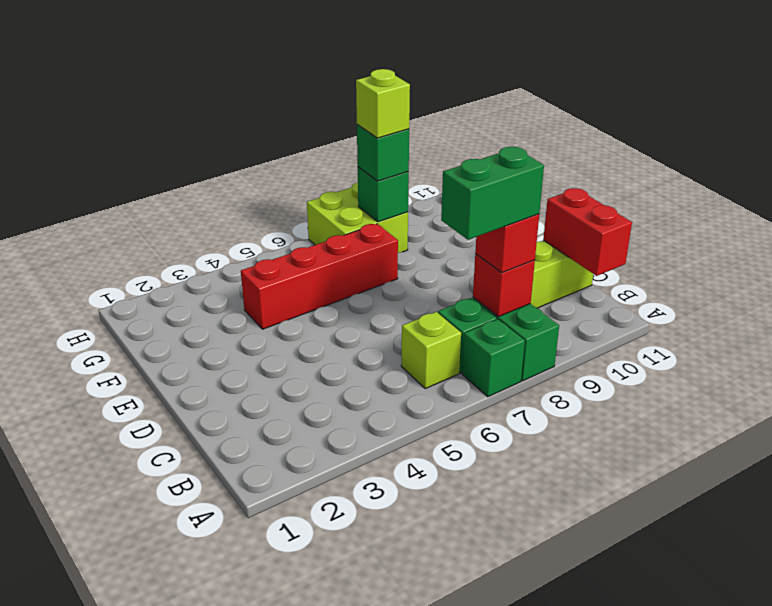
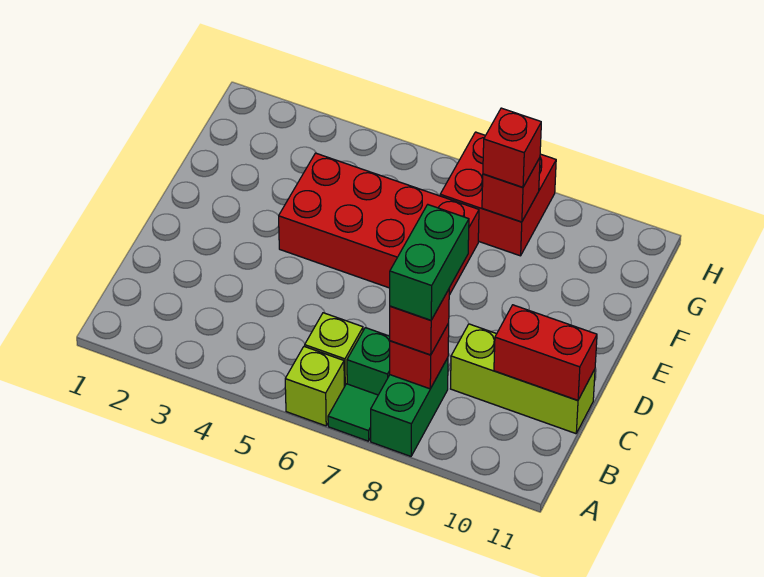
green 1x1 brick [462,319,525,397] -> green 1x1 tile [328,384,378,441]
green 1x2 brick [441,147,544,240] -> green 1x2 brick turned to [390,205,469,320]
red 1x2 brick [543,188,632,276] -> red 1x2 brick turned to [494,305,597,400]
red 1x4 brick [241,224,398,329] -> red 2x4 brick [279,153,479,295]
lime 2x2 brick [307,182,408,253] -> red 2x2 brick [440,132,556,256]
green 1x1 brick [358,167,409,222] -> red 1x1 brick [482,158,540,222]
green 1x1 brick [357,125,409,181] -> red 1x1 brick [483,108,541,187]
lime 1x1 brick [356,69,410,138] -> lime 1x1 brick moved to [285,346,344,426]

